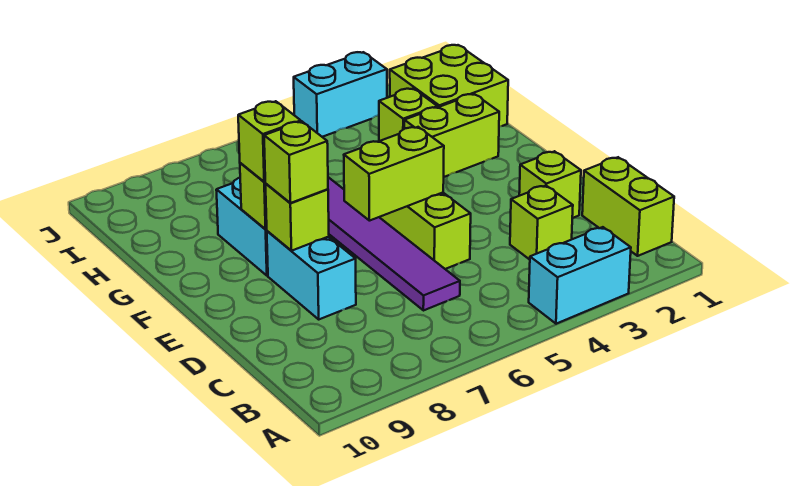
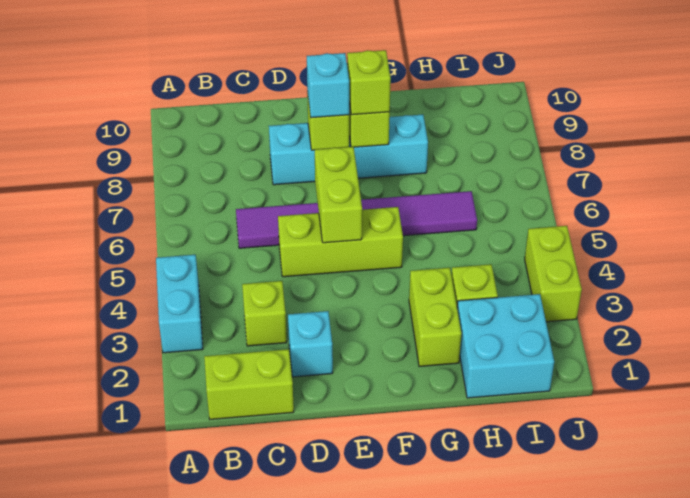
lime 1x1 brick [519,151,581,218] -> cyan 1x1 brick [288,311,333,377]
lime 1x1 brick [264,122,328,203] -> cyan 1x1 brick [307,53,349,118]
lime 2x2 brick [390,45,508,127] -> cyan 2x2 brick [457,294,554,398]
cyan 1x2 brick [294,52,387,137] -> lime 1x2 brick [525,226,582,322]

